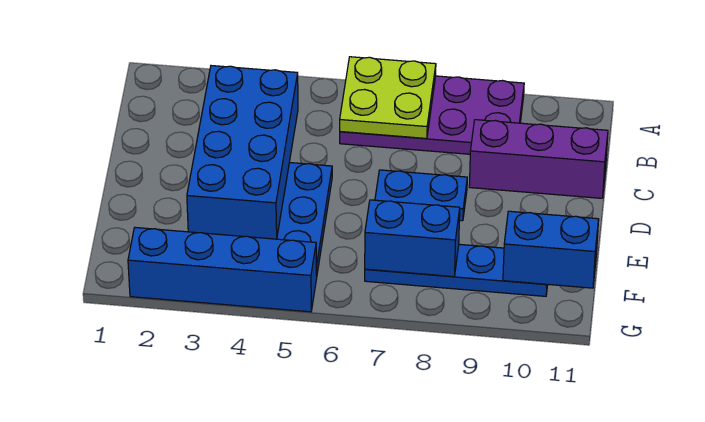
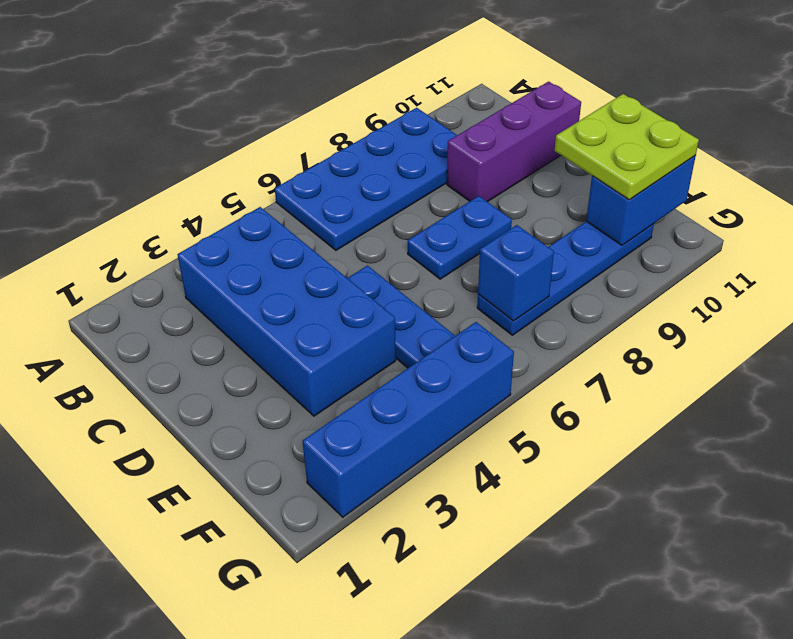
purple 2x4 plate [340,76,524,154] -> blue 2x4 plate [275,108,457,250]
lime 2x2 plate [340,57,436,139] -> lime 2x2 plate moved to [554,94,699,200]
blue 1x2 brick [365,200,460,277] -> blue 1x1 brick [478,225,554,321]

